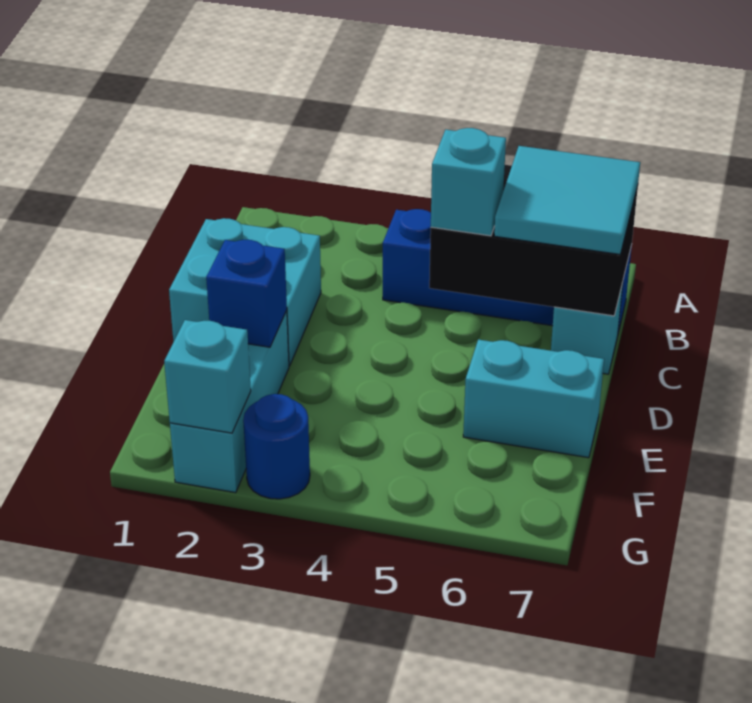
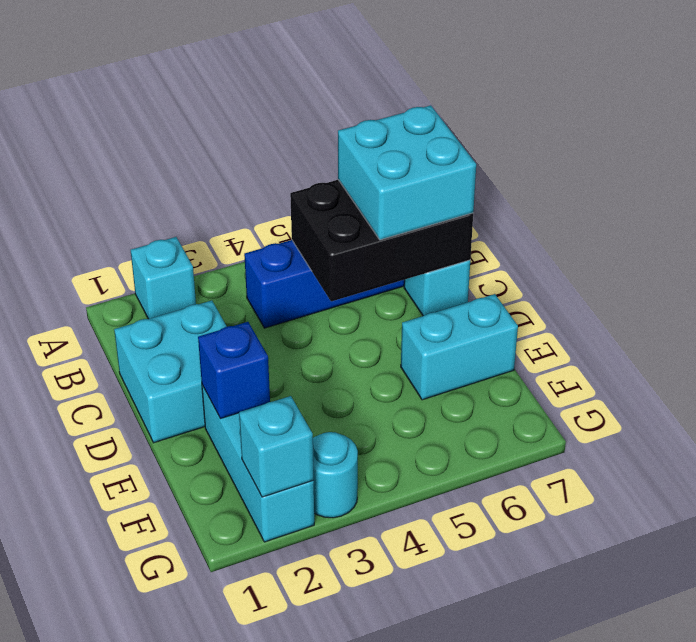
cyan 2x2 tile [494,146,640,255] -> cyan 2x2 brick [338,105,476,240]
cyan 1x1 brick [431,128,506,236] -> cyan 1x1 brick moved to [131,237,196,319]
blue 1x1 round brick [243,394,310,499] -> cyan 1x1 round brick [313,432,358,518]

